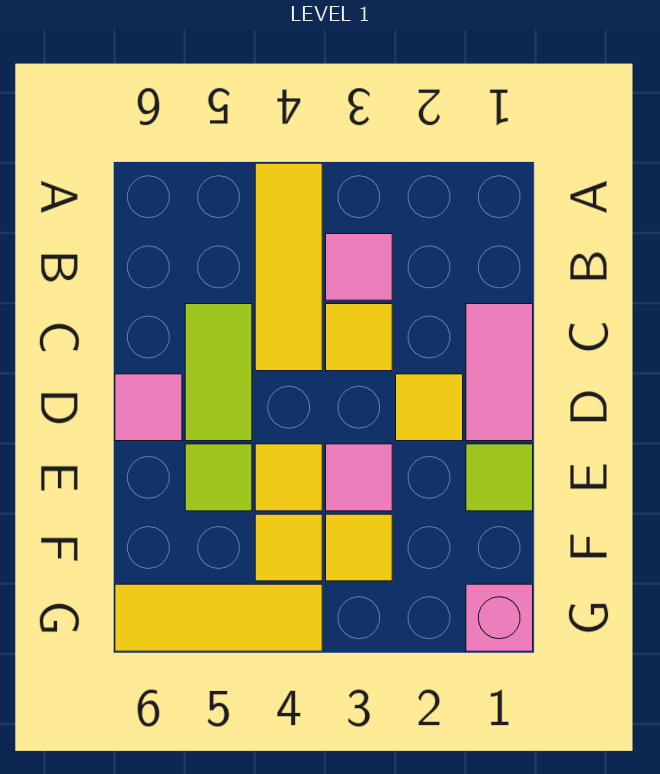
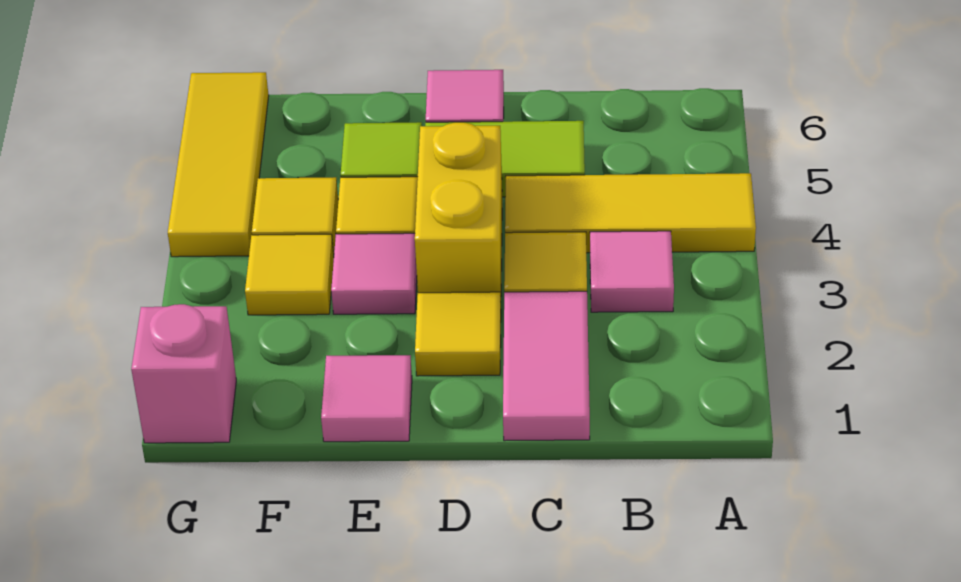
pink 1x2 tile [466,304,533,441] -> pink 1x2 tile turned to [503,291,590,441]
none -> yellow 1x2 brick [415,122,502,302]
lime 1x1 tile [466,444,533,511] -> pink 1x1 tile [321,355,412,442]

